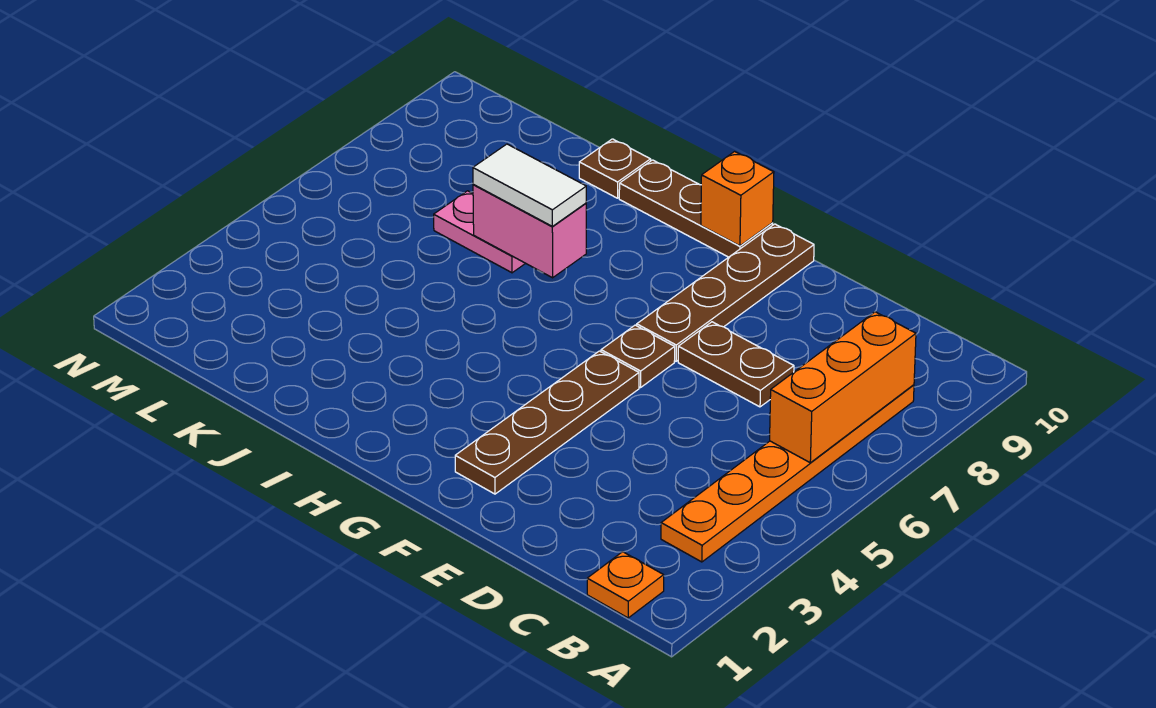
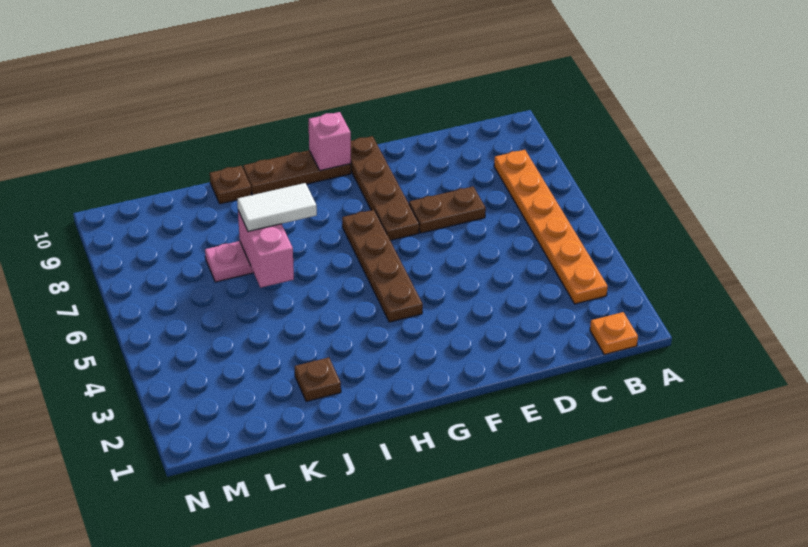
orange 1x3 brick [770,312,916,463] -> none
brown 1x4 plate [455,351,639,494] -> brown 1x4 plate moved to [342,210,423,322]
brown 1x1 plate [601,325,675,388] -> brown 1x1 plate moved to [295,357,341,401]
orange 1x1 brick [701,152,774,246] -> pink 1x1 brick [309,112,351,171]
pink 1x2 brick [473,185,586,278] -> pink 1x2 brick turned to [238,211,294,288]

